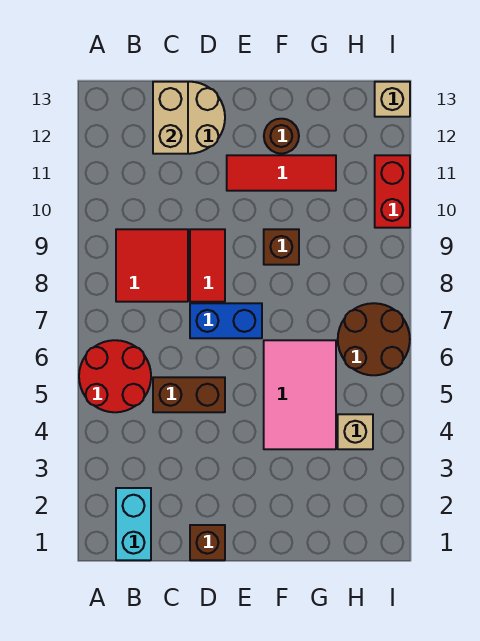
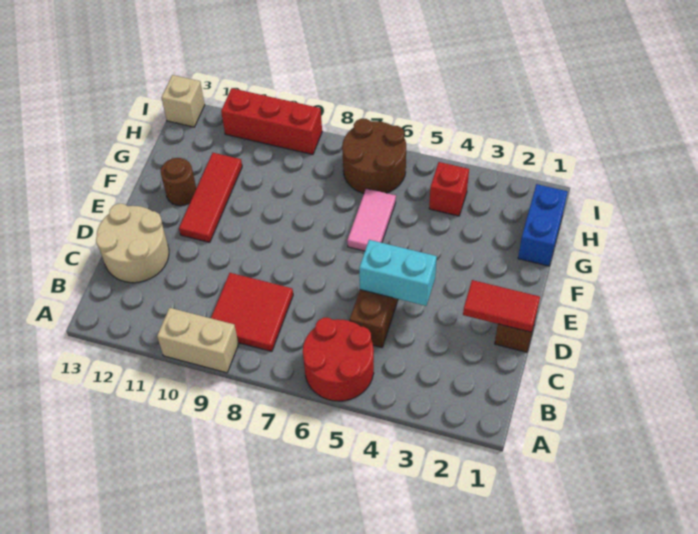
cyan 1x2 brick [116,488,151,560] -> cyan 1x2 brick moved to [359,240,437,306]
tan 1x2 brick [153,82,188,154] -> tan 1x2 brick moved to [157,308,239,373]
blue 1x2 brick [190,303,262,338] -> blue 1x2 brick moved to [518,184,568,266]
red 1x2 tile [190,229,225,302] -> red 1x2 tile moved to [463,280,540,332]
pink 2x3 tile [264,340,336,449] -> pink 1x2 tile [347,189,396,251]
brown 1x1 brick [264,229,299,265] -> none
tan 1x1 brick [338,414,373,449] -> red 1x1 brick [429,162,469,216]
red 1x2 brick [375,155,410,228] -> red 1x3 brick [221,88,322,155]

